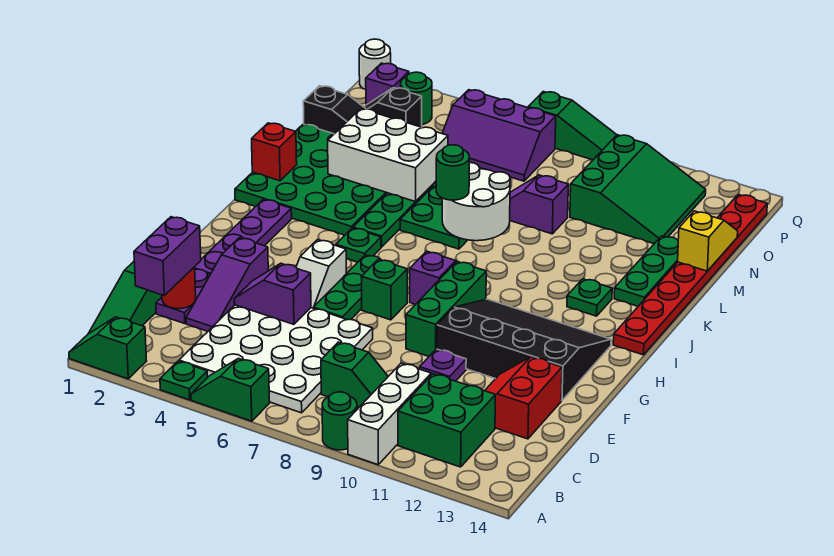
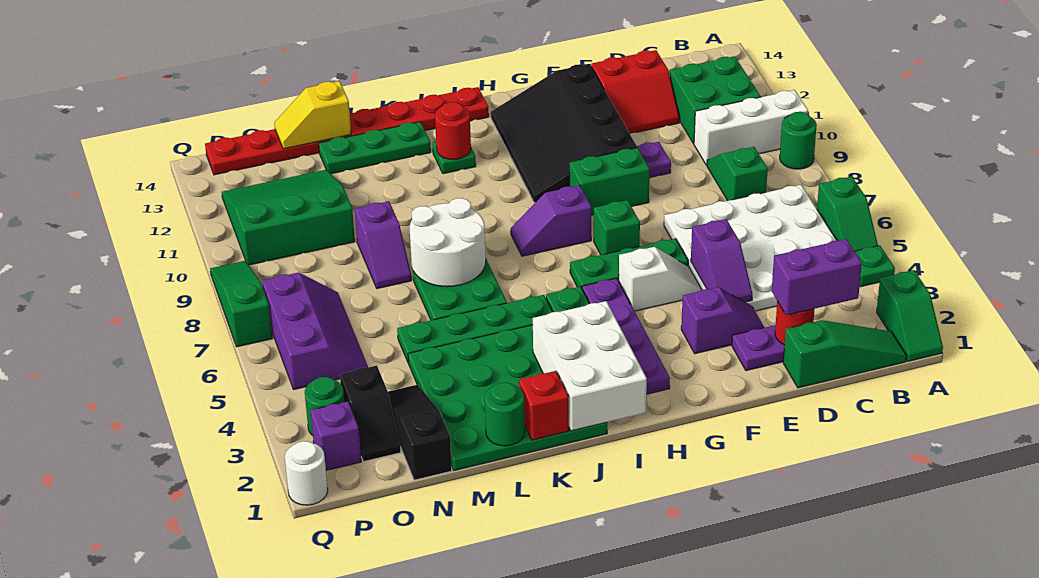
purple 1x3 slope [186,238,268,331] -> purple 1x2 slope [681,287,765,354]
purple 1x4 plate [195,199,292,274] -> purple 1x4 plate turned to [582,278,670,394]
green 1x3 brick [406,262,486,356] -> green 1x2 brick [570,148,650,215]
none -> red 1x1 round brick [435,102,471,160]
green 1x1 round brick [436,145,469,200] -> green 1x1 round brick moved to [485,382,525,446]
white 2x3 brick [328,109,448,202] -> white 2x3 brick moved to [533,301,647,431]

